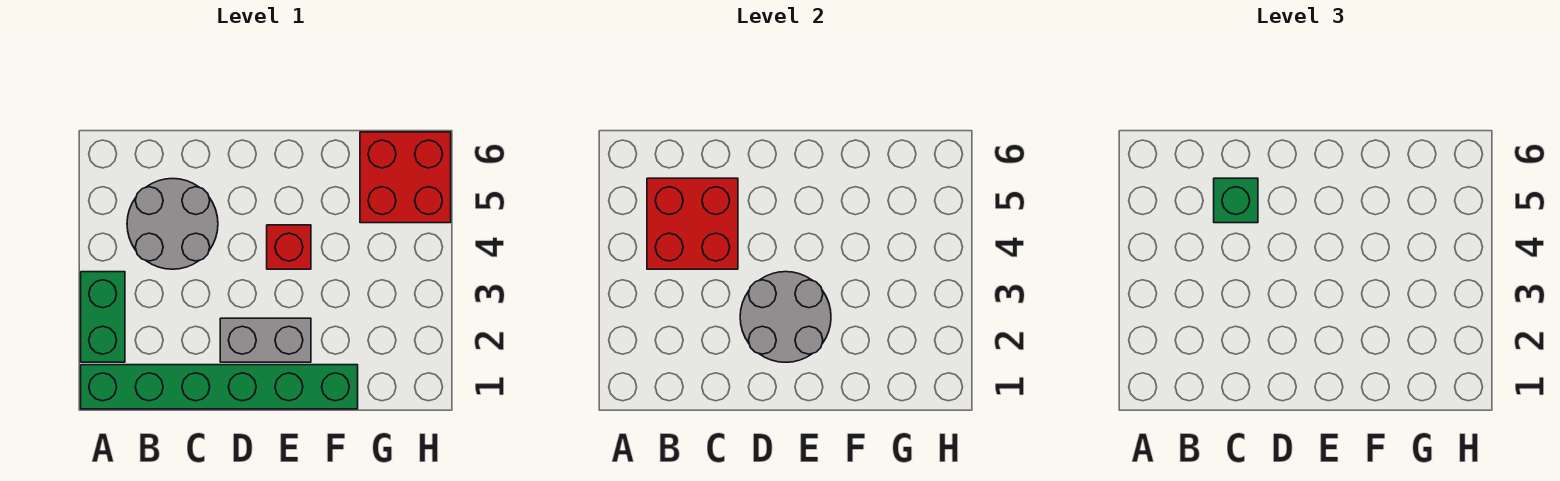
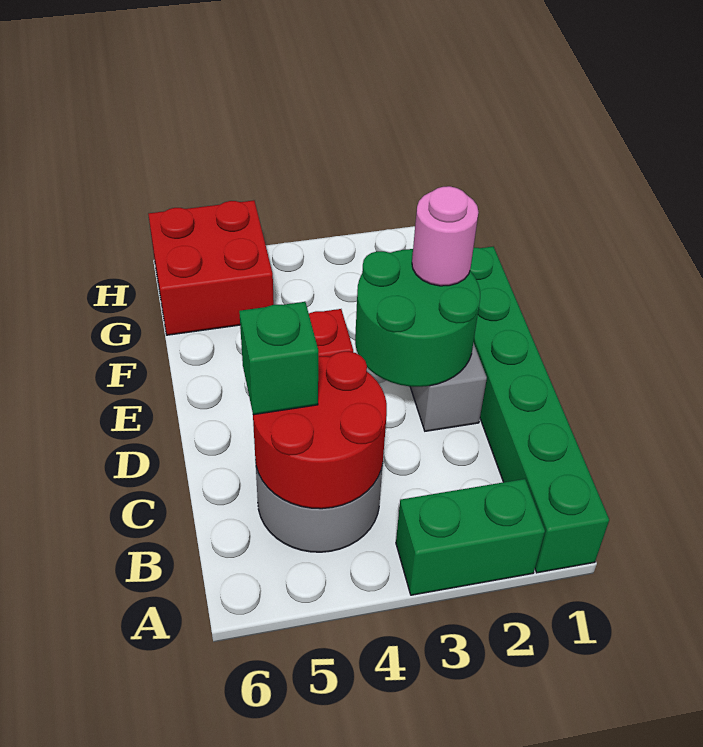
red 2x2 brick [647,178,738,269] -> red 2x2 round brick [253,351,387,509]
grey 2x2 round brick [740,272,831,362] -> green 2x2 round brick [355,249,480,387]
none -> pink 1x1 round brick [412,186,479,286]

